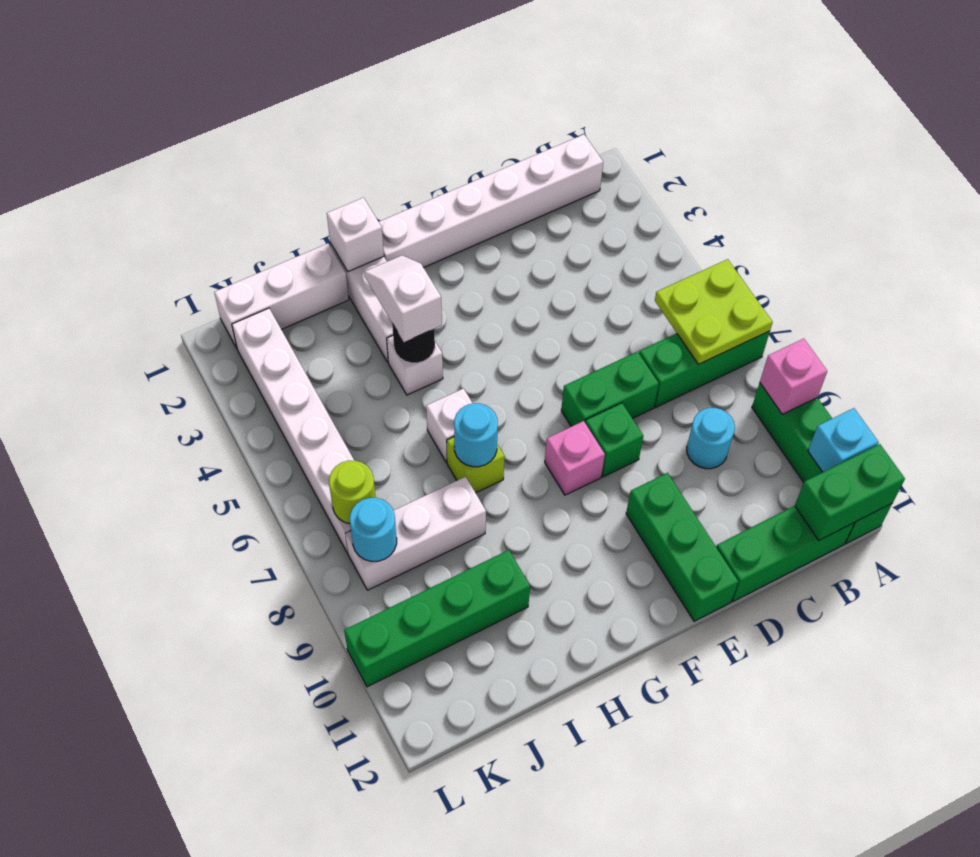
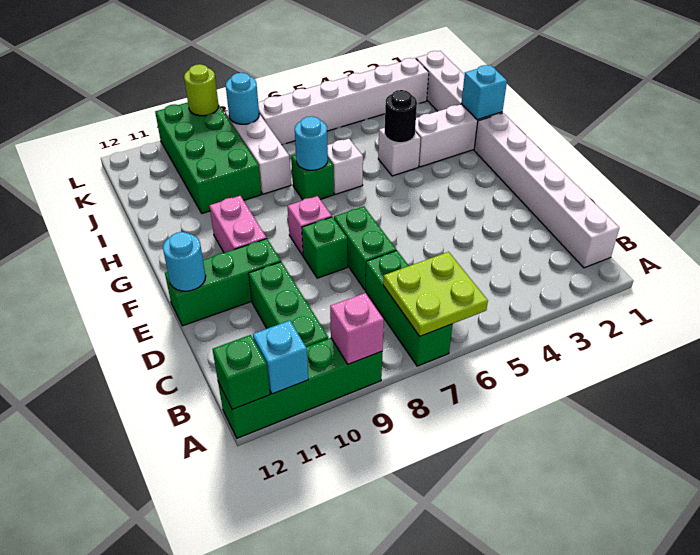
green 1x2 brick [795,444,905,540] -> green 1x1 brick [213,335,270,410]
green 1x3 brick [716,506,854,601] -> green 1x3 brick moved to [249,262,328,347]
cyan 1x1 round brick [687,408,735,469] -> cyan 1x1 round brick moved to [163,232,206,291]
none -> pink 1x2 brick [210,196,267,253]
white 1x1 brick [327,198,384,272] -> cyan 1x1 brick [462,65,507,120]
white 1x2 slope [364,255,442,342] -> none
lime 1x1 brick [447,437,505,493] -> green 1x1 brick [291,155,334,200]
green 1x4 brick [344,550,530,687] -> green 2x4 brick [155,102,261,213]
lime 1x1 round brick [329,461,376,524] -> lime 1x1 round brick moved to [184,64,219,116]

